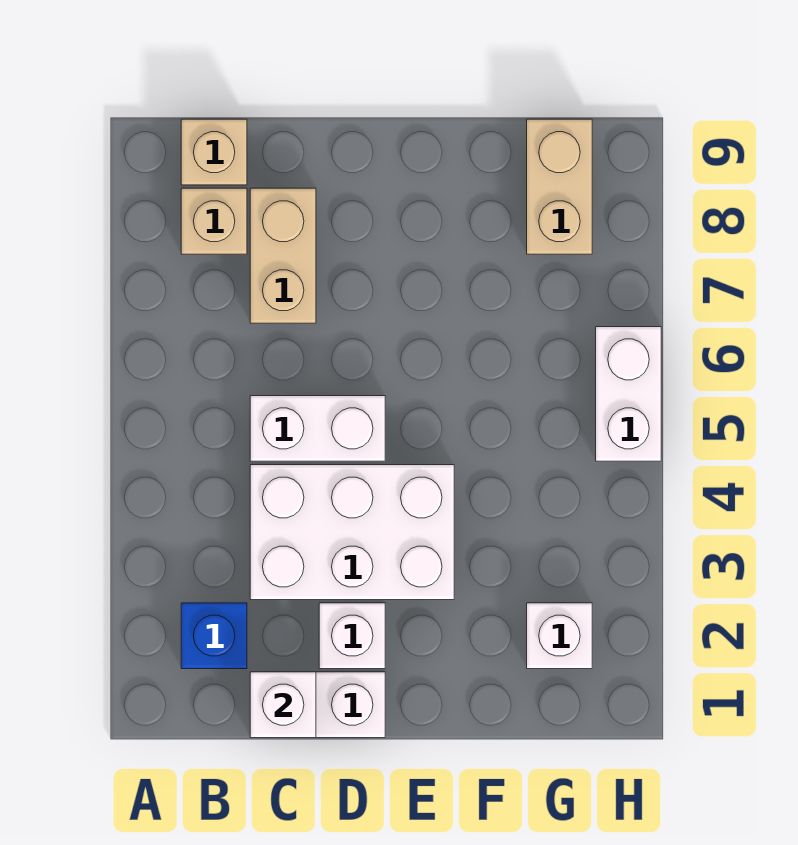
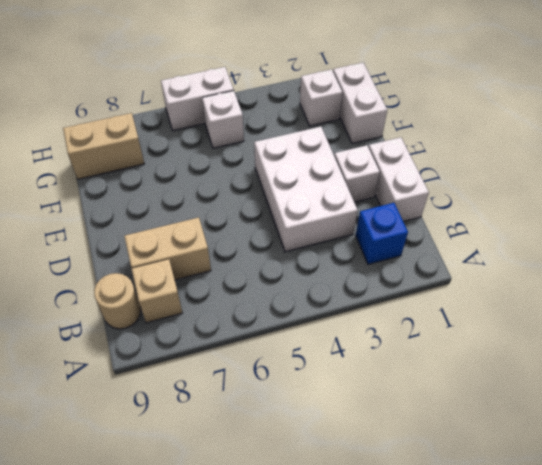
tan 1x1 brick [181,119,247,185] -> tan 1x1 round brick [94,273,141,329]
white 1x1 brick [250,672,316,738] -> white 1x1 brick moved to [202,91,244,148]
white 1x2 brick [250,396,385,461] -> white 1x2 brick moved to [333,63,387,144]

